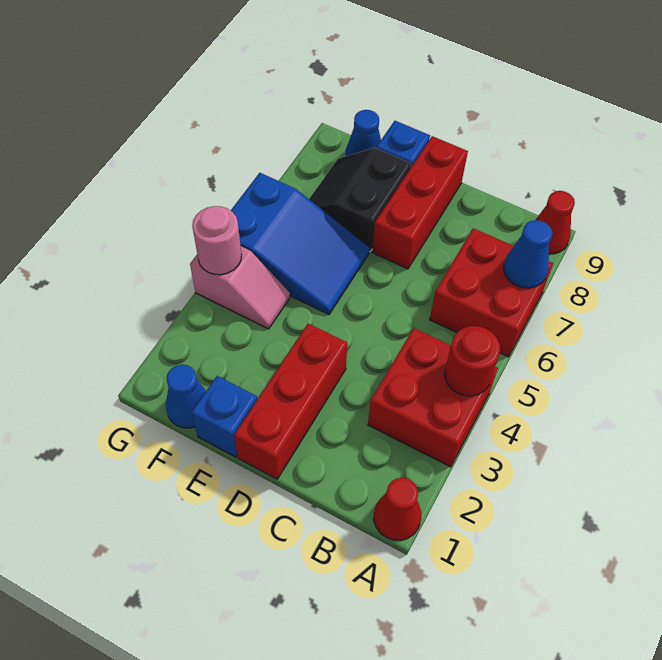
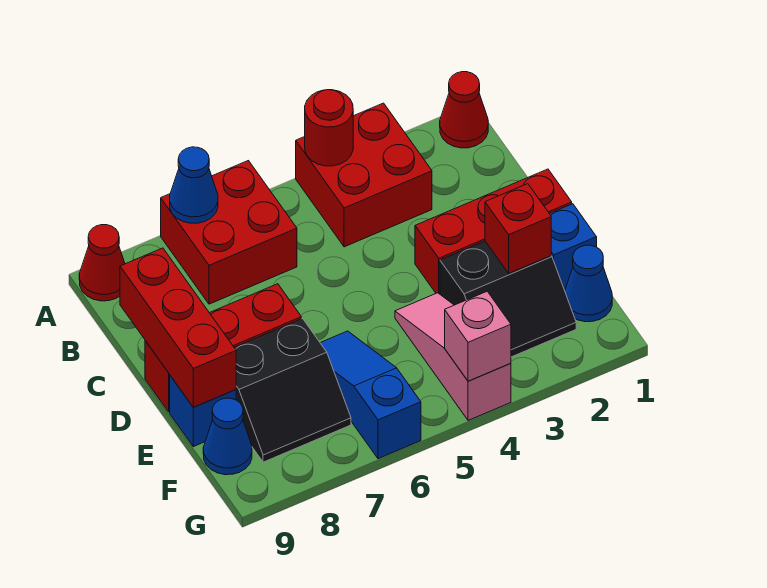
none -> red 1x3 brick [120,248,236,407]
none -> black 2x2 slope [440,241,576,357]
none -> red 1x1 brick [485,184,551,273]
blue 2x3 slope [231,173,370,314] -> blue 1x3 slope [321,331,421,459]
pink 1x2 slope [190,246,290,329] -> pink 1x3 slope [395,293,511,420]
pink 1x1 round brick [192,206,242,275] -> pink 1x1 brick [445,291,511,381]

